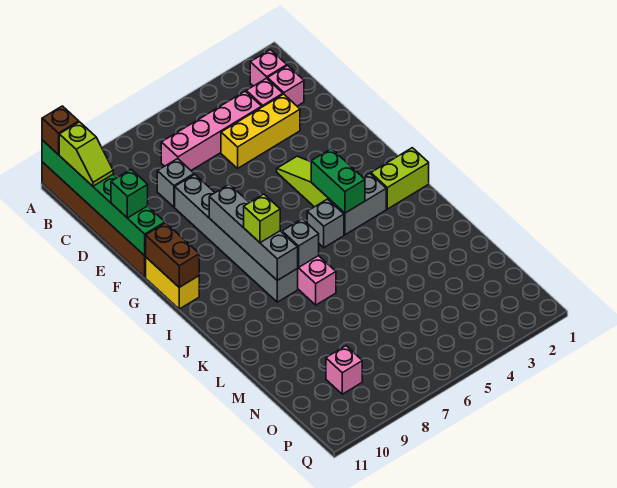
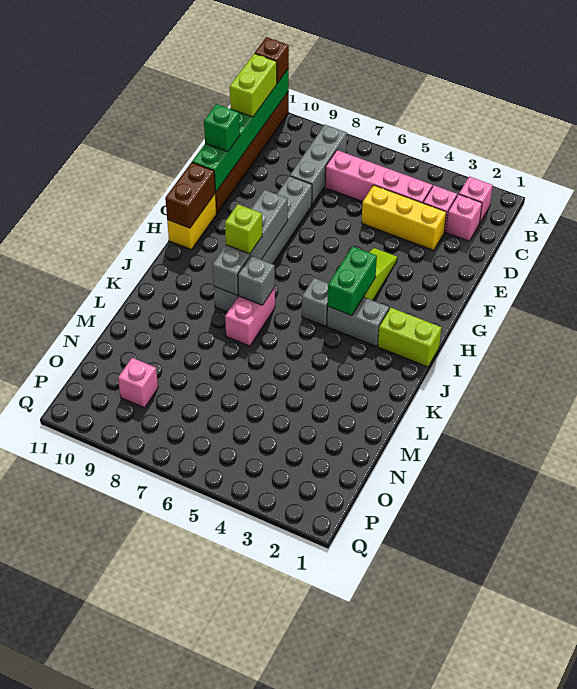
lime 1x2 slope [59,122,113,186] -> lime 1x2 brick [230,53,277,117]
grey 1x1 brick [157,159,194,207] -> grey 1x3 brick [290,125,347,205]

